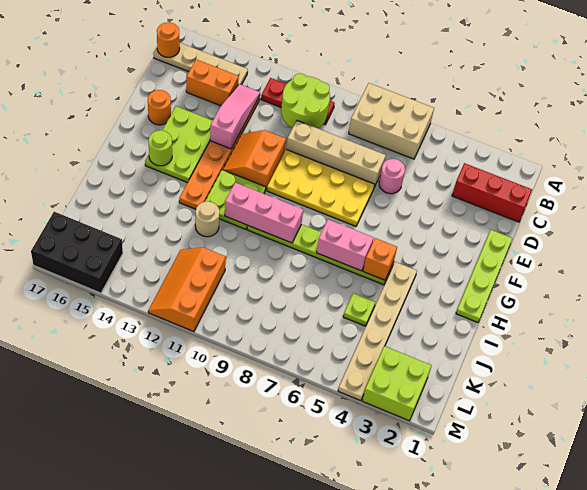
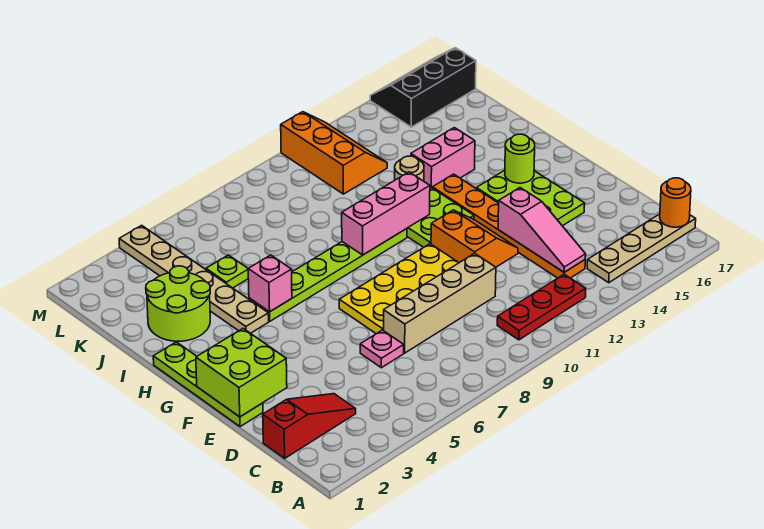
tan 2x3 brick [349,83,434,159] -> none
lime 2x2 round brick [281,74,330,128] -> lime 2x2 round brick moved to [146,266,210,341]
red 1x3 brick [452,163,532,222] -> red 1x3 slope [263,394,356,458]
orange 1x2 brick [186,59,239,106] -> none
pink 1x1 round brick [379,159,405,194] -> pink 1x1 plate [360,330,404,368]
orange 1x1 round brick [148,90,171,125] -> none
orange 1x1 brick [363,238,397,280] -> pink 1x1 brick [248,255,292,312]
pink 1x2 brick [317,219,373,271] -> pink 1x2 brick moved to [411,128,475,188]
lime 2x2 brick [362,346,432,421] -> lime 2x2 brick moved to [196,329,287,417]
black 2x3 brick [31,212,123,293] -> black 2x3 slope [370,48,476,127]

